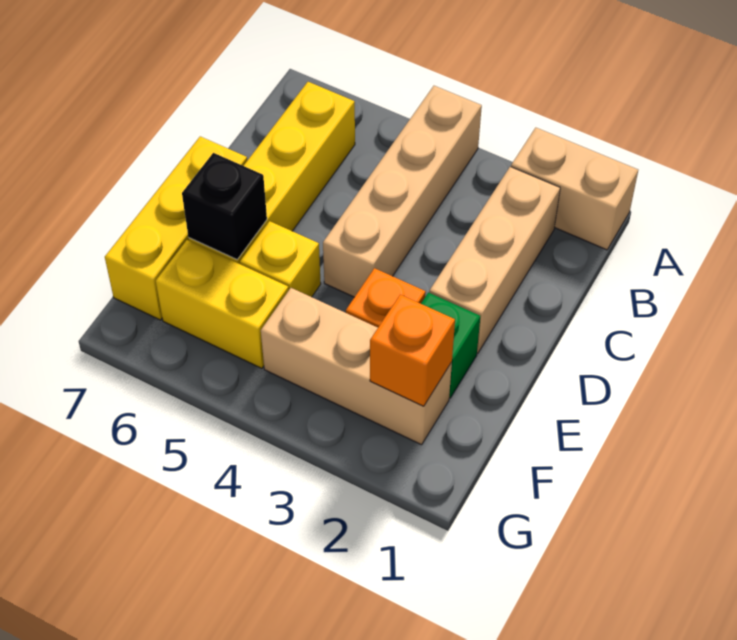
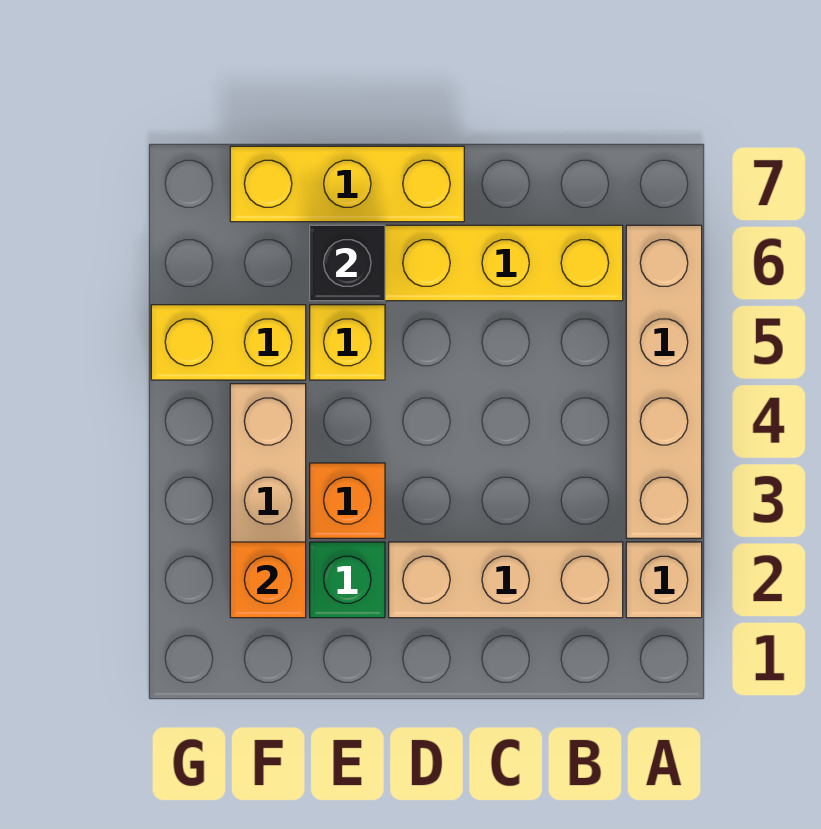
tan 1x2 brick [511,128,638,250] -> tan 1x1 brick [626,542,702,618]
tan 1x4 brick [323,86,482,297] -> tan 1x4 brick turned to [626,225,702,538]
yellow 1x2 brick [156,240,289,368] -> yellow 1x2 brick turned to [151,305,306,380]

